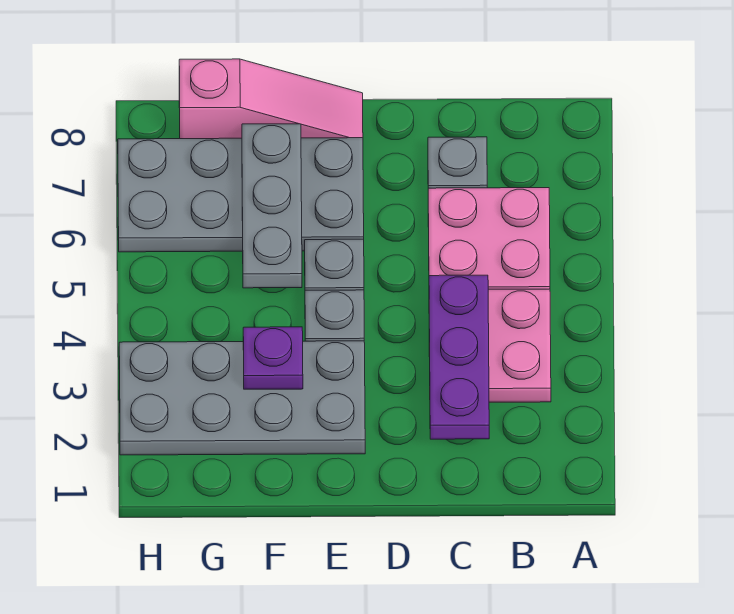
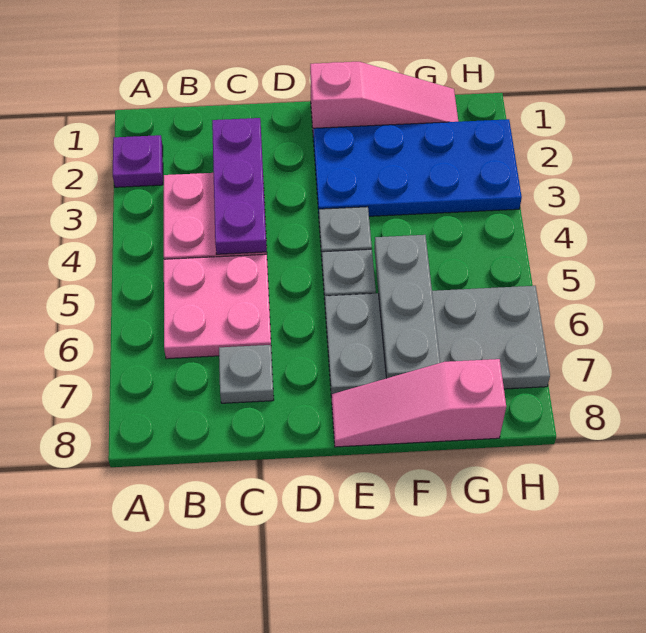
none -> pink 1x3 slope [310,62,458,128]
grey 2x4 plate [119,341,365,455] -> blue 2x4 plate [313,119,522,216]
purple 1x1 plate [243,327,303,389] -> purple 1x1 plate moved to [113,135,163,187]

